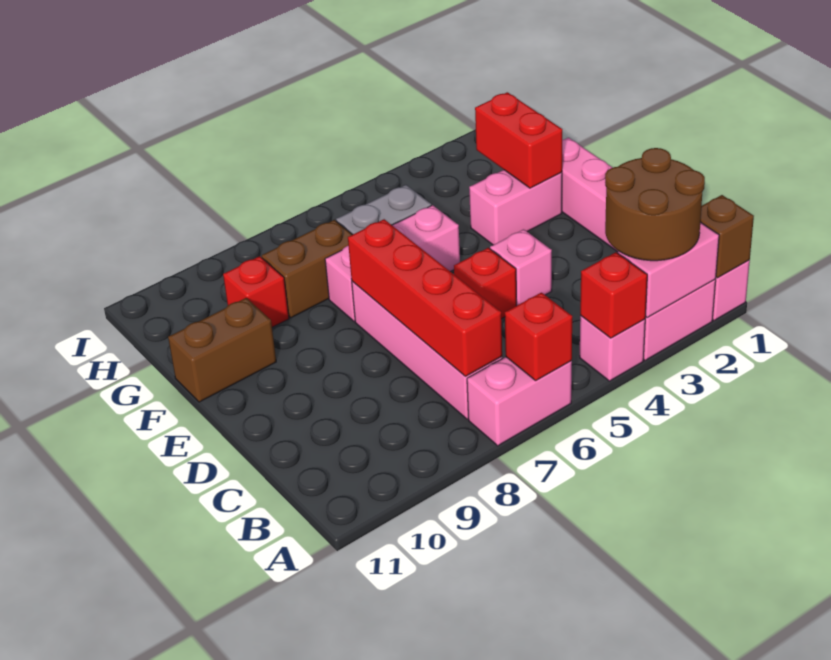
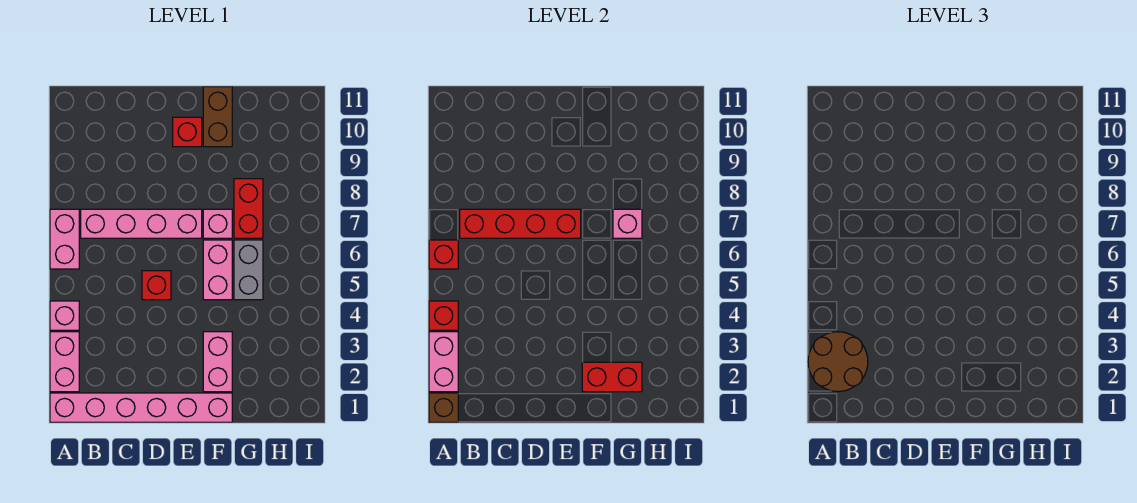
pink 1x1 brick [490,229,552,306] -> pink 1x1 brick moved to [613,209,642,238]
brown 1x2 brick [262,220,352,318] -> red 1x2 brick [234,179,263,238]
red 1x1 brick [223,256,289,327] -> red 1x1 brick moved to [173,117,202,147]

